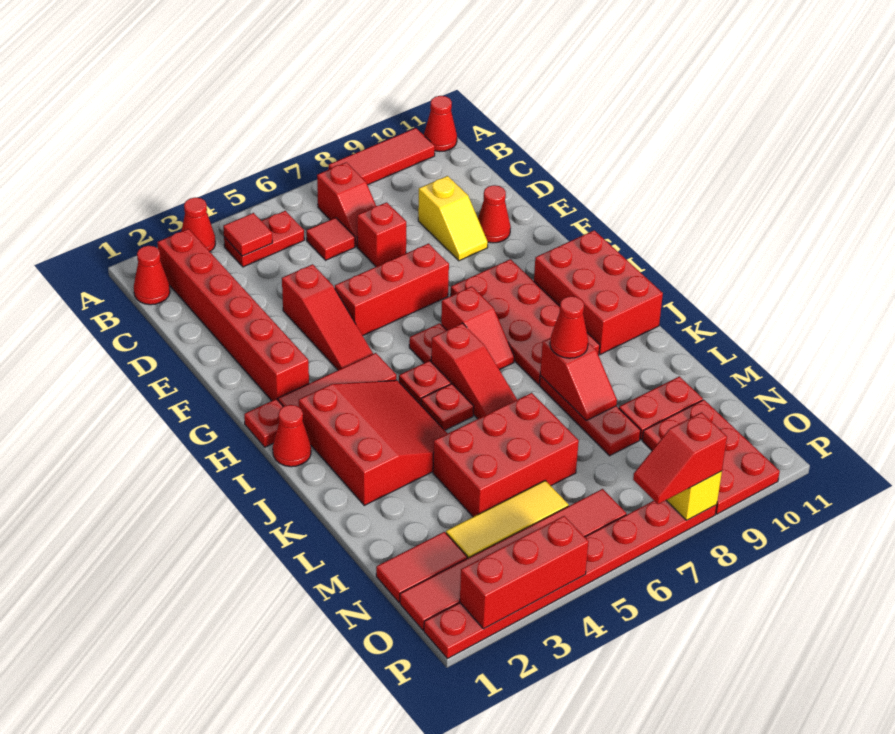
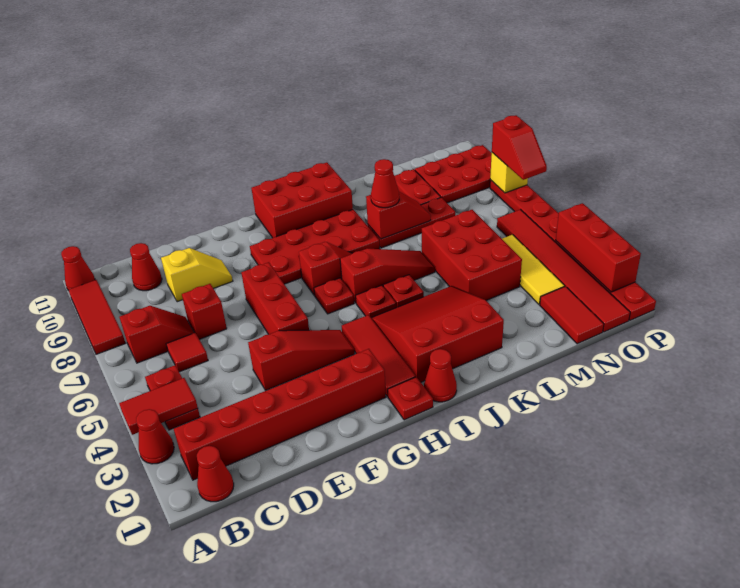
red 1x1 tile [223,213,272,256] -> red 1x2 tile [119,378,198,435]
red 1x1 cone [478,185,511,243] -> red 1x1 cone moved to [130,243,162,291]

